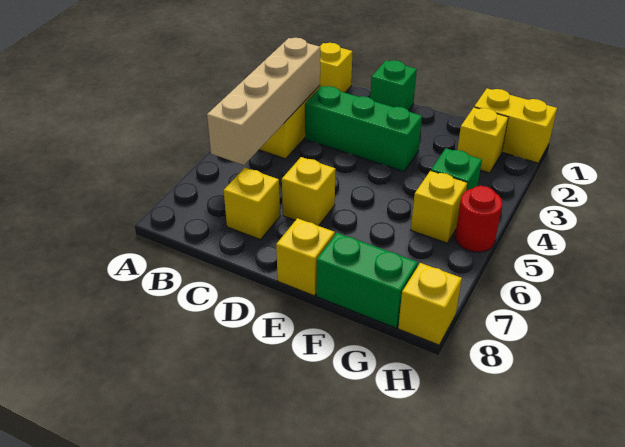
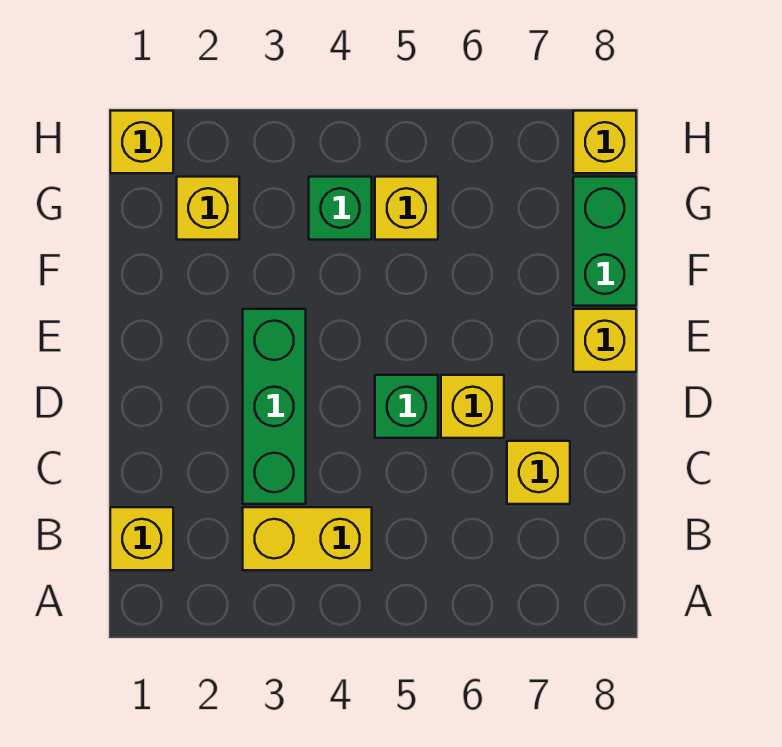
tan 1x4 brick [207,38,320,165] -> none
green 1x1 brick [370,60,417,110] -> green 1x1 brick moved to [375,375,438,438]
yellow 1x2 brick [474,89,557,163] -> yellow 1x1 brick [110,111,173,173]
red 1x1 round brick [455,186,503,252] -> none

